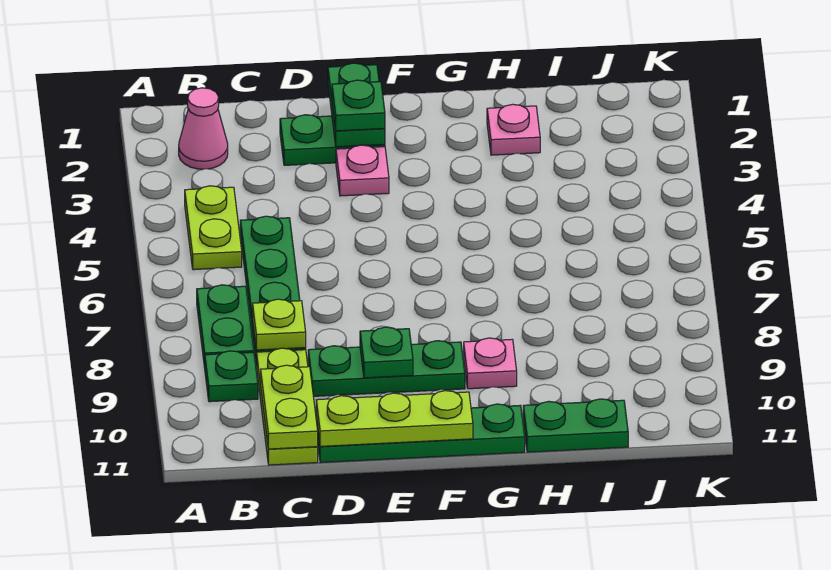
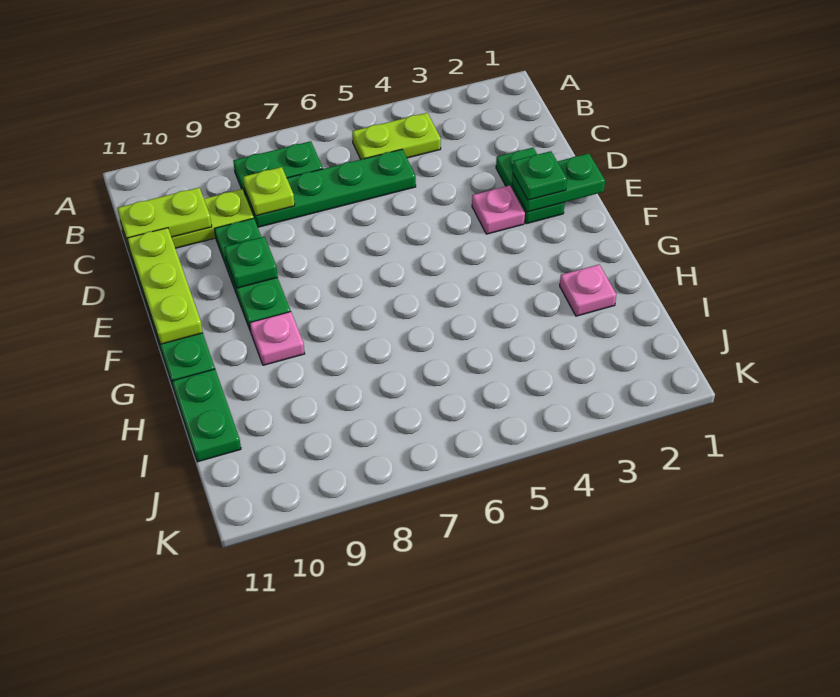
pink 1x1 cone [179,88,228,169] -> none
green 1x1 plate [205,351,258,402] -> none

